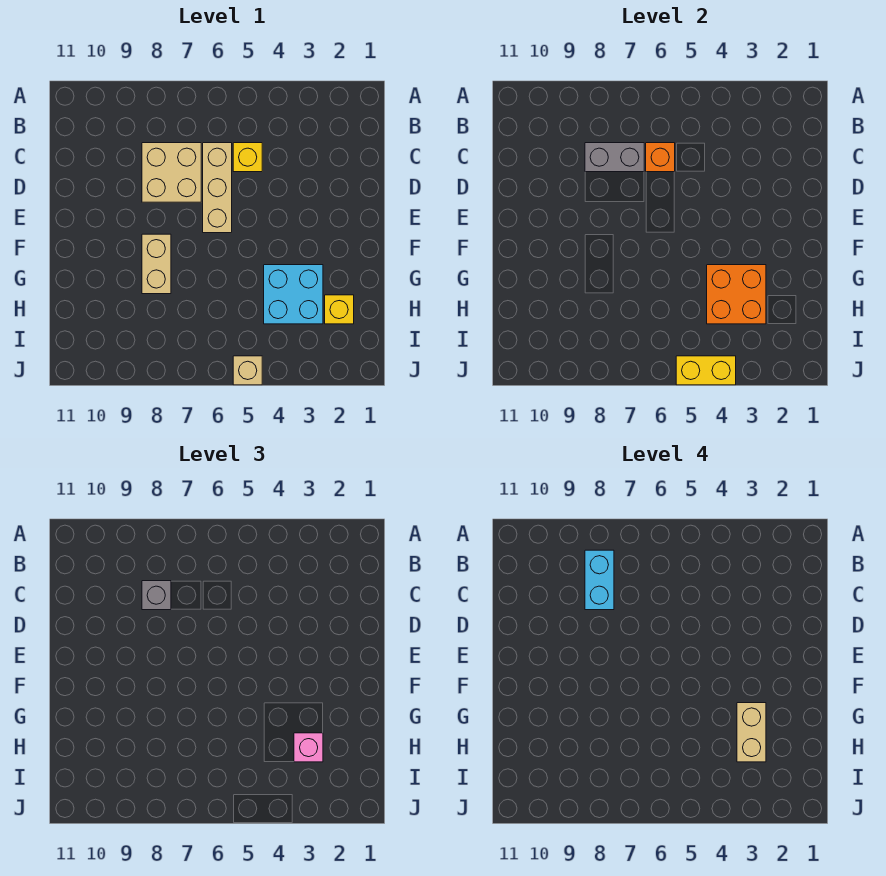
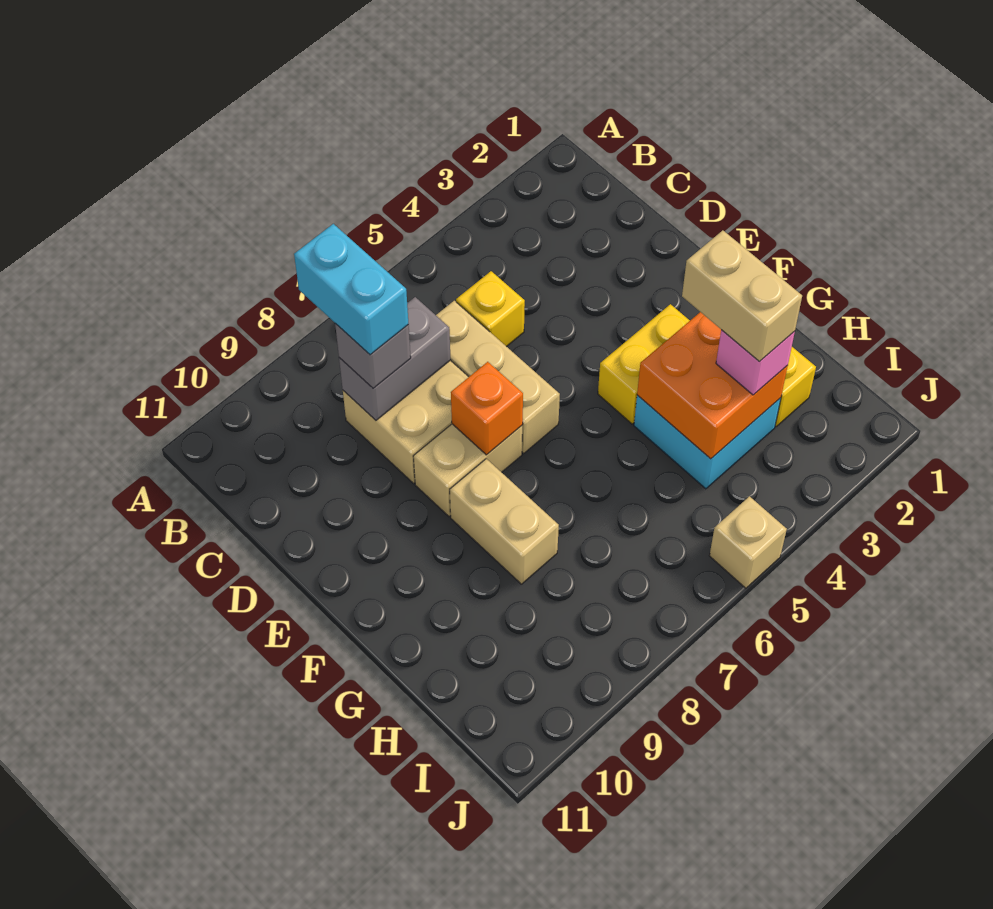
orange 1x1 brick [646,143,675,172] -> orange 1x1 brick moved to [451,362,523,455]
none -> tan 1x2 brick [413,424,522,516]
yellow 1x2 brick [676,356,736,385] -> yellow 1x2 brick moved to [598,304,690,424]

